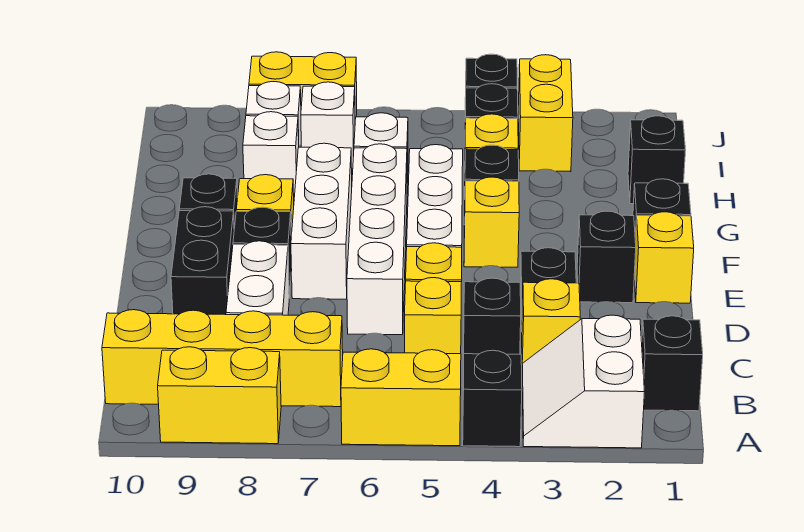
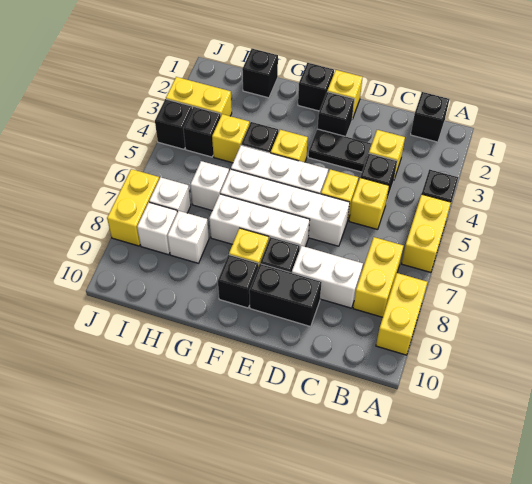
white 2x2 slope [522,315,645,448] -> none
yellow 1x4 brick [102,310,343,407] -> yellow 1x2 brick [353,237,403,317]

